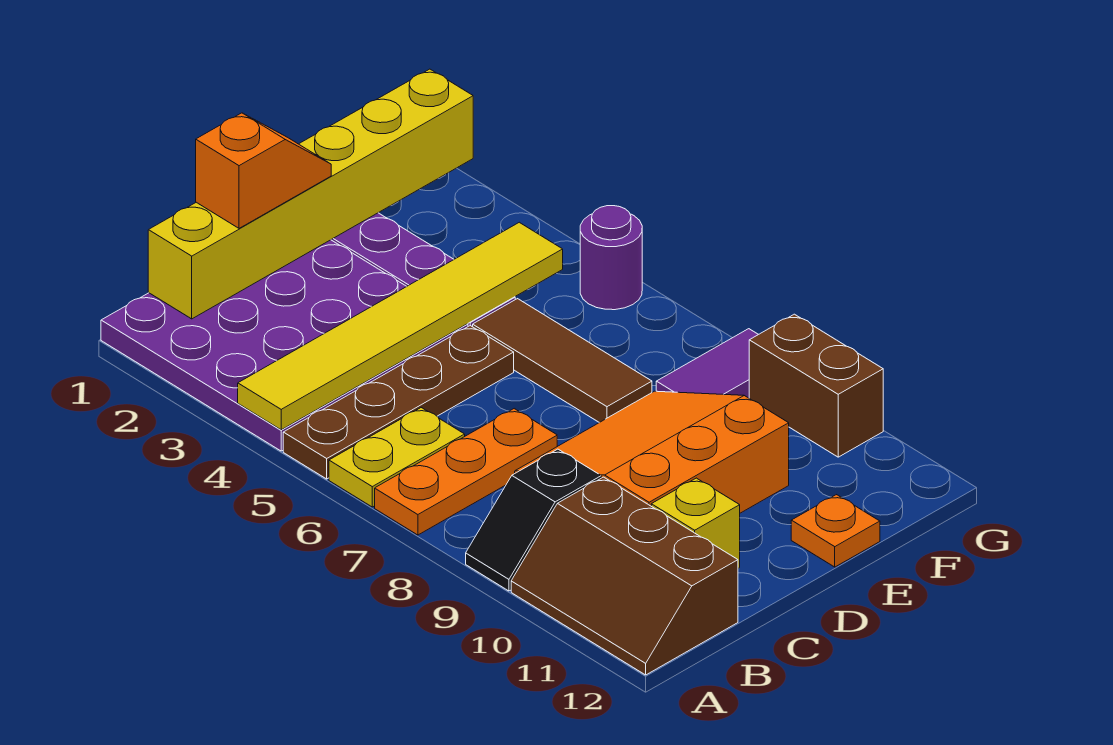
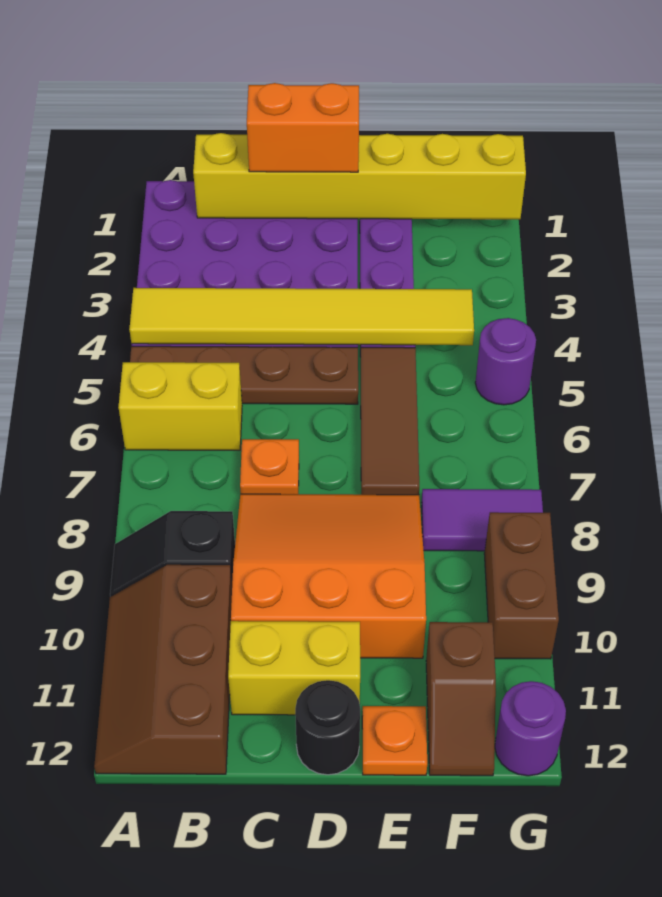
yellow 1x2 plate [329,408,465,507] -> yellow 1x2 brick [119,362,242,450]
orange 1x3 plate [375,409,557,535] -> orange 1x1 plate [240,439,299,494]
orange 1x2 slope [196,113,331,228] -> orange 1x2 brick [247,83,359,172]
yellow 1x1 brick [651,478,740,568] -> yellow 1x2 brick [228,621,360,715]
none -> black 1x1 round brick [295,680,360,775]
none -> brown 1x2 slope [426,622,496,776]
none -> purple 1x1 round brick [495,681,566,776]

